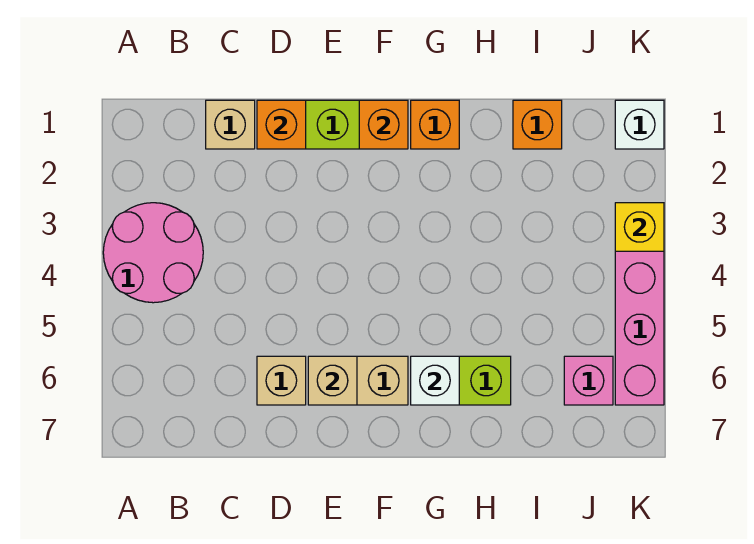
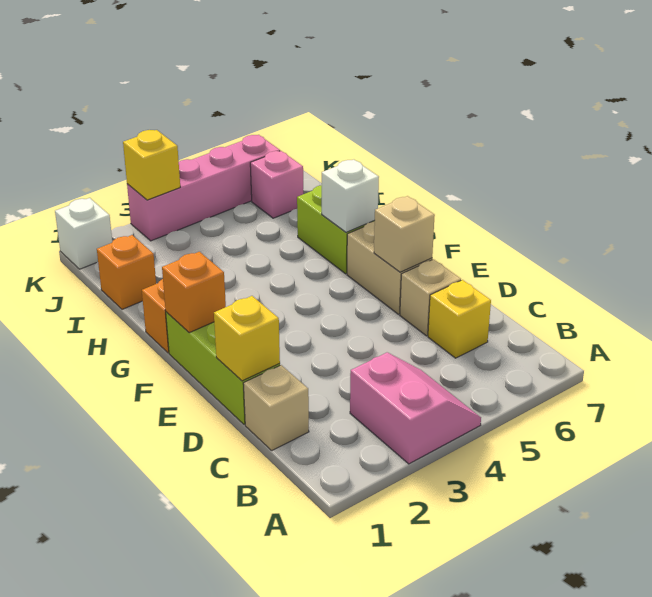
pink 2x2 round brick [103,203,203,303] -> pink 2x2 slope [350,352,481,464]
none -> yellow 1x1 brick [428,280,491,358]
orange 1x1 brick [257,100,306,149] -> yellow 1x1 brick [214,296,280,381]

